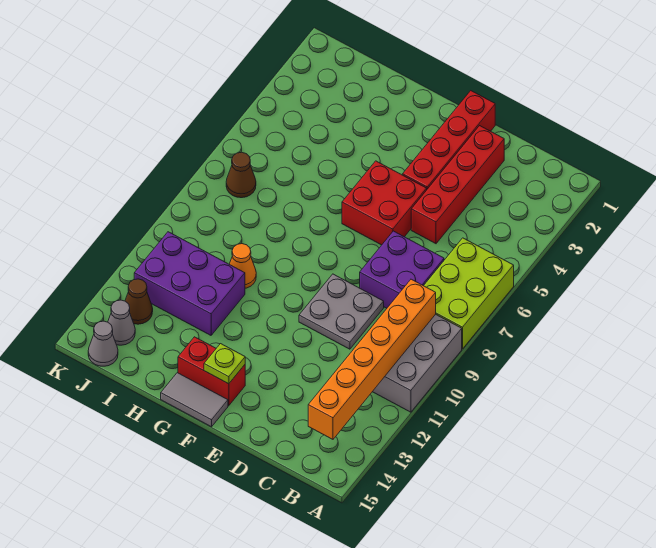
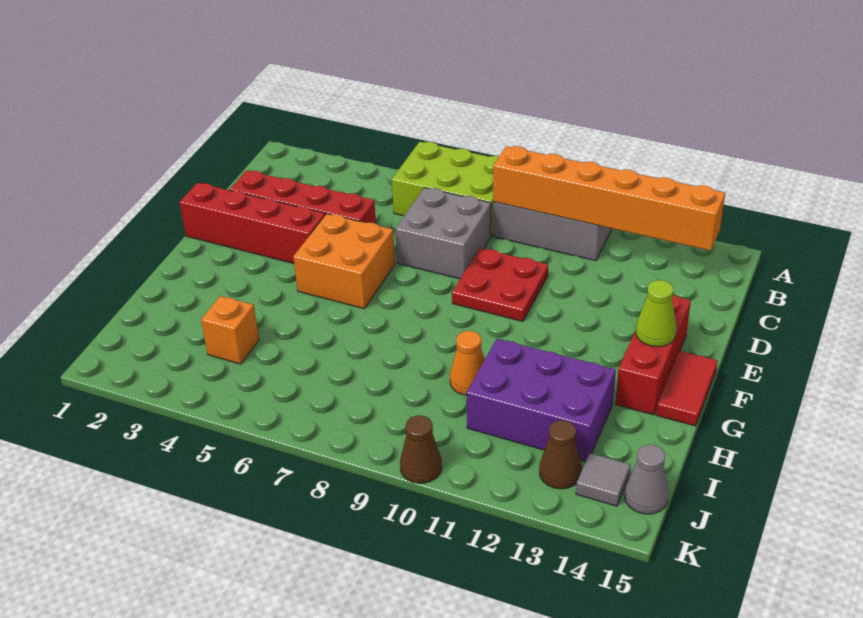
purple 2x2 brick [360,231,444,308] -> grey 2x2 brick [396,188,491,279]
grey 2x2 plate [299,274,384,349] -> red 2x2 plate [452,248,548,321]
red 2x2 brick [342,161,427,245] -> orange 2x2 brick [293,214,395,309]
red 1x2 brick [178,337,245,406] -> red 1x3 brick [615,295,691,415]
lime 1x1 plate [204,344,245,384] -> lime 1x1 cone [636,280,677,347]
grey 1x2 tile [161,373,228,427] -> red 1x2 tile [656,351,718,426]
purple 2x3 brick [134,232,245,335] -> purple 2x3 brick turned to [467,339,616,462]
none -> orange 1x1 brick [201,296,259,364]
brown 1x1 cone [226,152,256,198] -> brown 1x1 cone moved to [400,415,442,483]
grey 1x1 cone [108,300,135,345] -> grey 1x1 tile [576,453,630,506]

